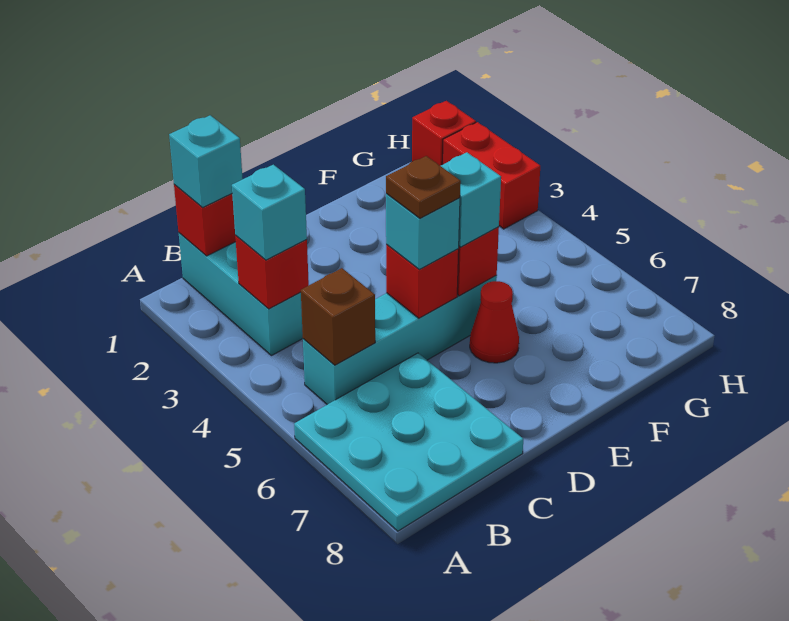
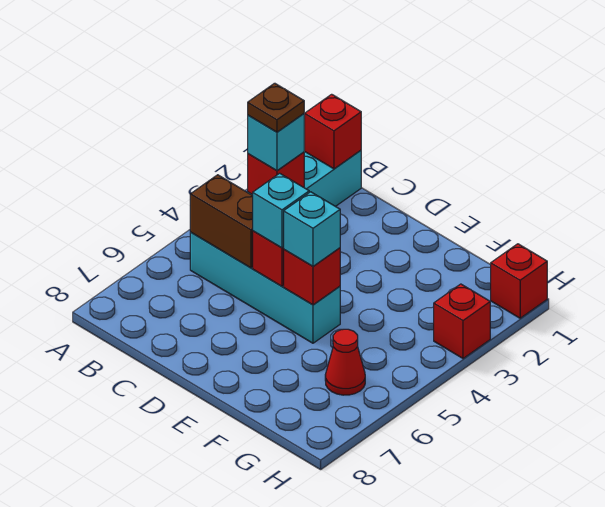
cyan 3x3 plate [294,353,523,531] -> none
cyan 1x1 brick [169,115,243,207] -> none
brown 1x1 brick [301,268,375,365] -> brown 1x2 brick [190,175,253,268]
brown 1x1 plate [386,156,461,218] -> brown 1x1 plate moved to [248,83,304,132]
red 1x1 cone [470,281,519,363] -> red 1x1 cone moved to [325,329,365,395]
red 1x2 brick [443,122,540,229] -> red 1x1 brick [434,284,490,359]

